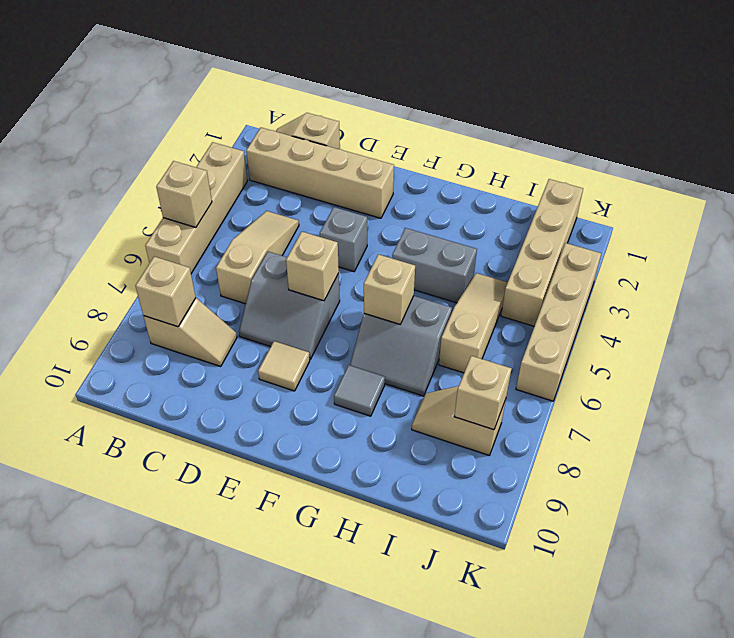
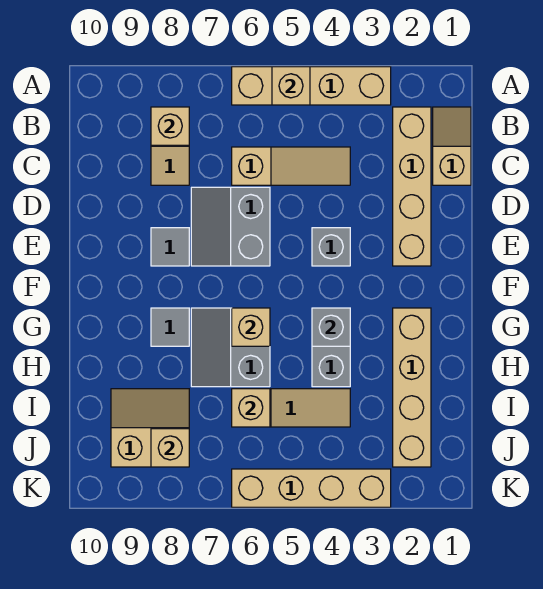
tan 1x1 brick [286,232,339,301] -> tan 1x1 brick moved to [232,389,270,427]
tan 1x1 tile [258,341,310,391] -> grey 1x1 tile [151,228,189,266]
none -> grey 1x1 brick [312,308,350,346]
tan 1x2 slope [412,386,506,455] -> tan 2x2 slope [111,389,189,467]
tan 1x4 brick [501,179,583,326] -> tan 1x4 brick turned to [393,308,431,467]

